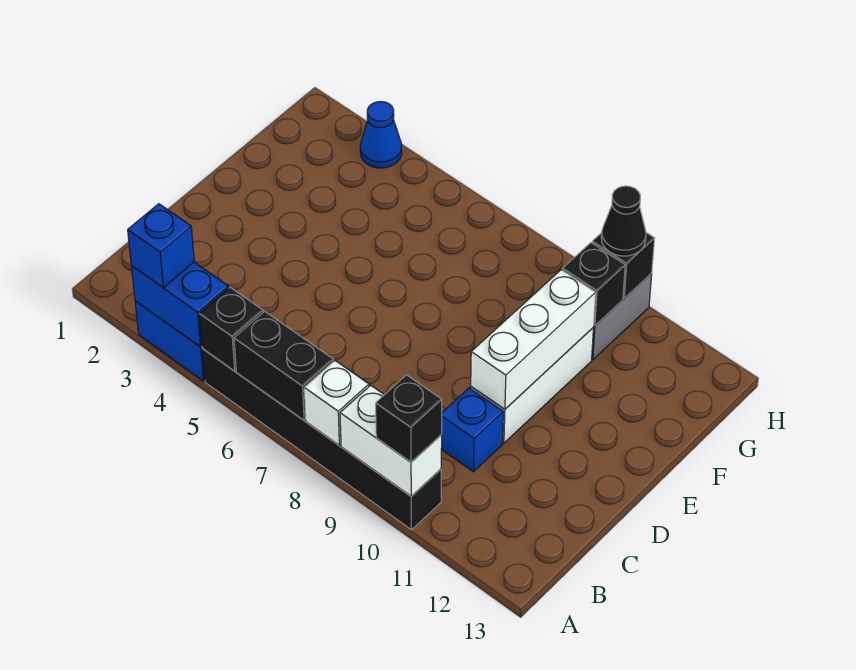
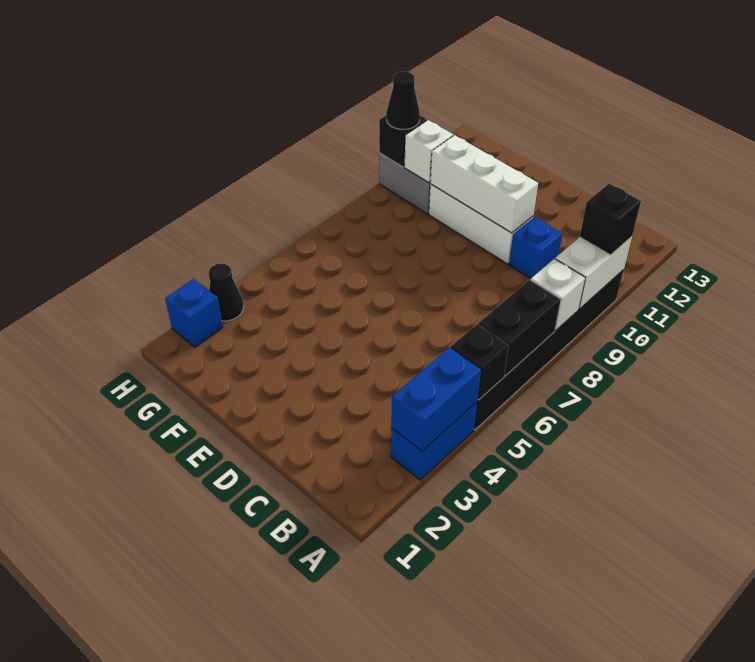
blue 1x1 brick [128,204,194,288] -> blue 1x1 brick moved to [165,279,223,347]
black 1x1 brick [563,243,625,326] -> white 1x1 brick [404,120,453,183]
blue 1x1 cone [360,102,402,168] -> black 1x1 cone [209,264,244,321]

